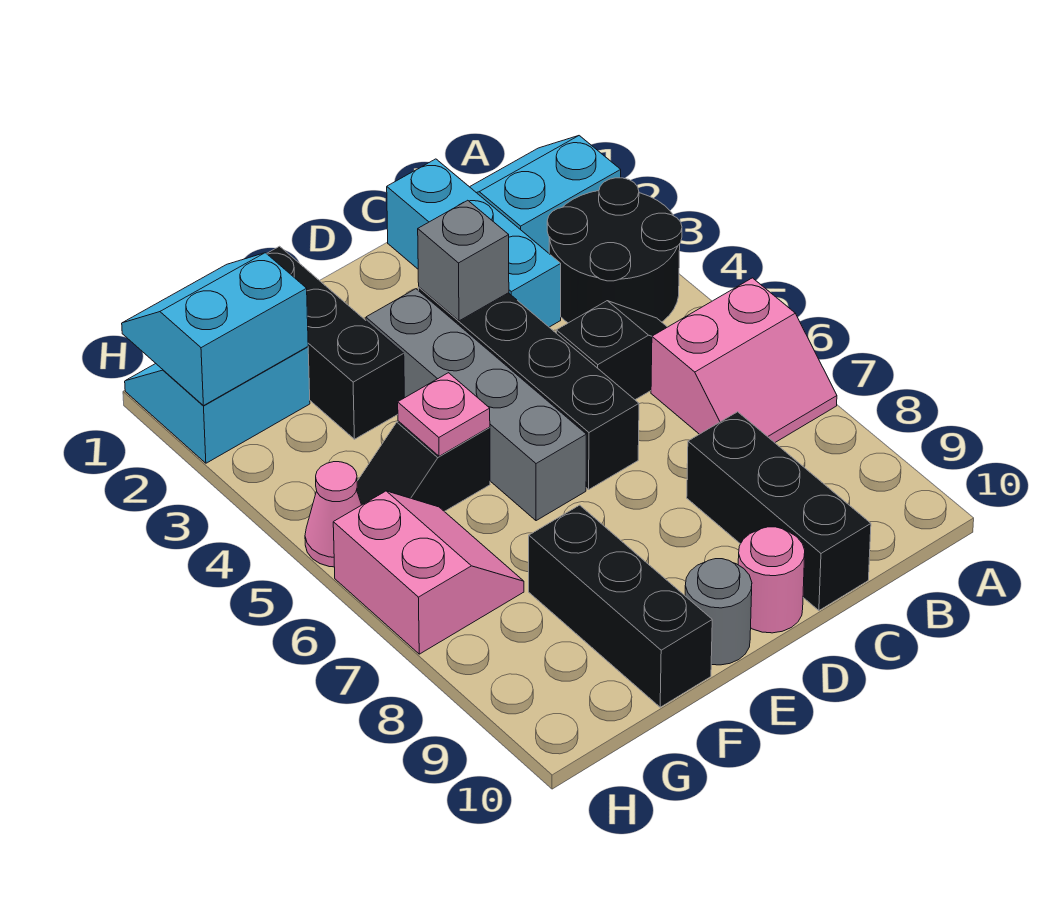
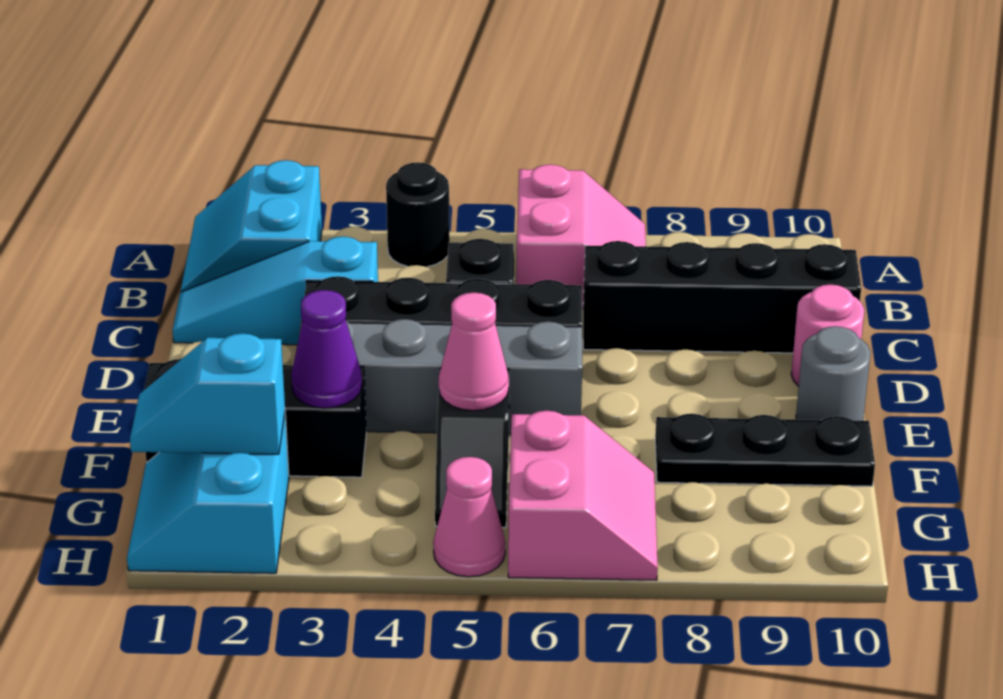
black 2x2 round brick [547,178,682,323] -> black 1x1 round brick [386,162,450,267]
cyan 1x3 brick [387,159,561,327] -> cyan 1x3 slope [173,237,378,345]
black 1x3 brick [687,412,871,610] -> black 1x4 brick [583,241,861,353]
grey 1x1 brick [418,200,509,321] -> none
none -> purple 1x1 cone [291,290,362,408]
pink 1x1 plate [398,373,490,456] -> pink 1x1 cone [439,293,509,411]
black 1x3 brick [529,505,712,707] -> black 1x3 plate [655,414,875,486]
cyan 2x2 slope [122,253,308,406] -> cyan 1x2 slope [130,333,285,454]
pink 2x2 slope [333,491,524,654] -> pink 2x2 slope turned to [508,411,658,580]

